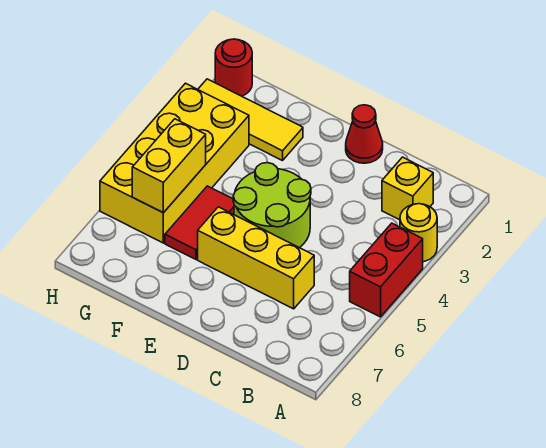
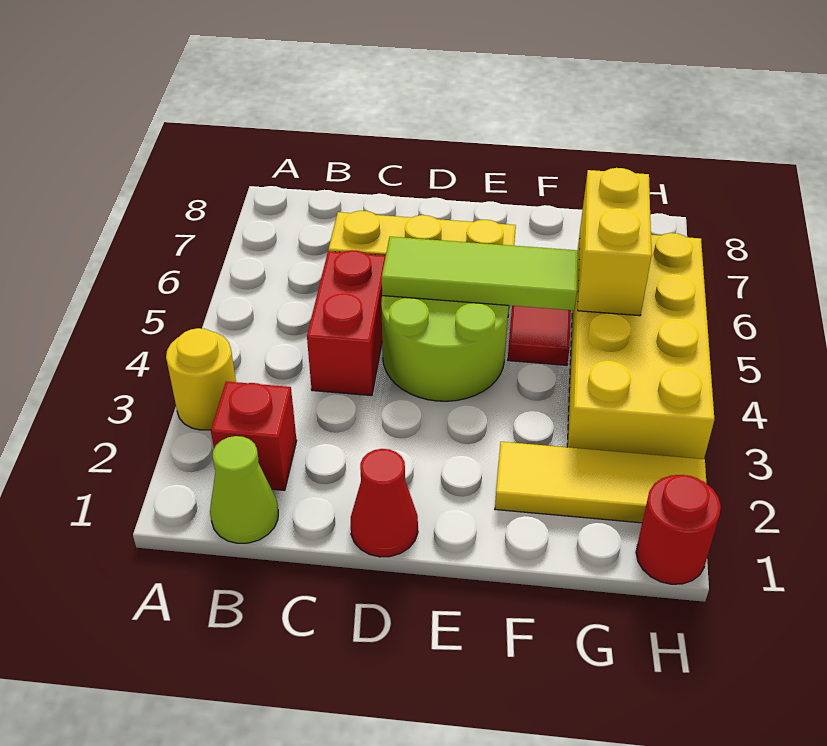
red 1x2 brick [350,223,423,317] -> red 1x2 brick moved to [307,250,386,396]
none -> lime 1x1 cone [210,436,278,543]
yellow 1x1 brick [382,157,433,220] -> red 1x1 brick [211,381,297,490]
none -> lime 1x3 tile [382,237,578,310]

